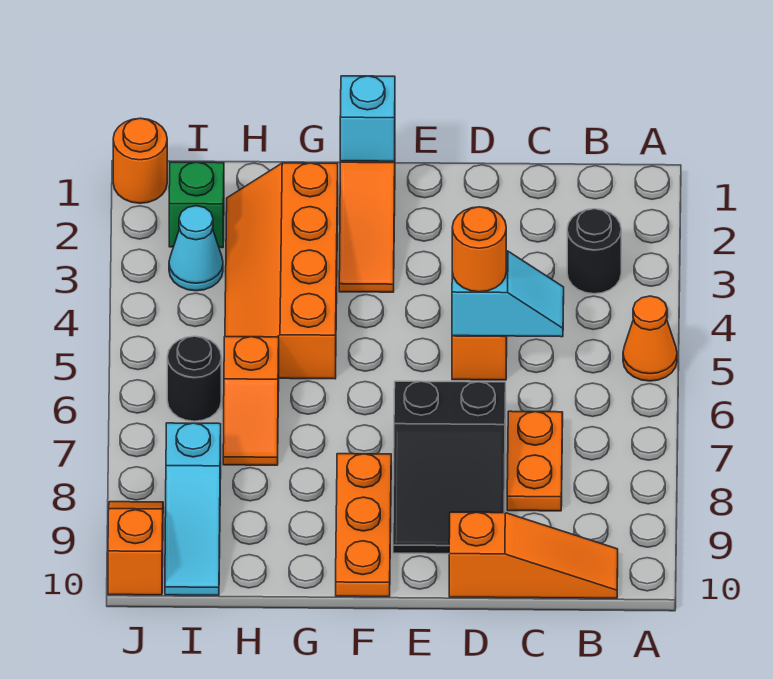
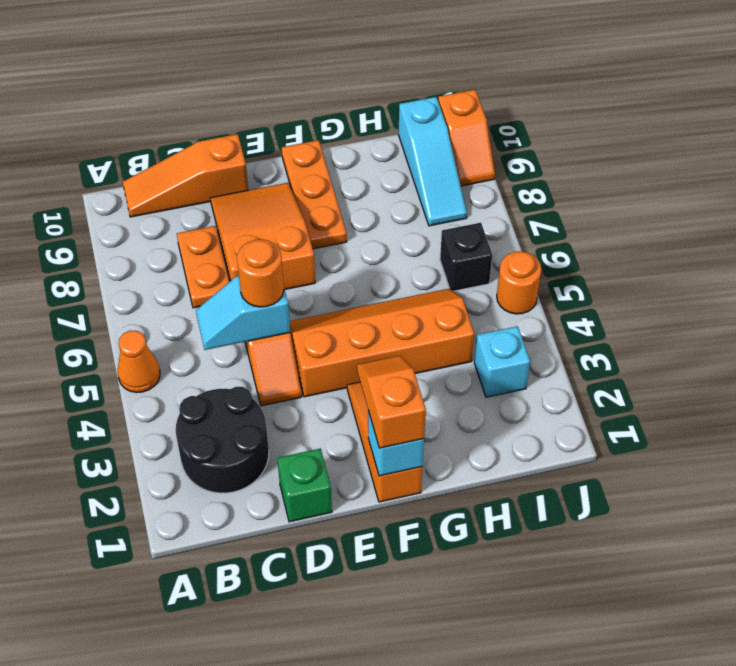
black 1x1 round brick [567,209,621,294] -> black 2x2 round brick [176,387,269,493]
black 2x3 slope [393,381,506,554] -> orange 2x3 slope [211,183,315,289]
orange 2x4 slope [225,163,338,379] -> orange 2x4 slope turned to [290,289,474,397]
orange 1x2 slope [223,337,279,465] -> orange 1x2 slope moved to [357,356,426,448]
green 1x1 brick [169,162,224,248] -> green 1x1 brick moved to [277,449,332,522]
cyan 1x1 cone [169,206,223,291] -> cyan 1x1 brick [474,326,530,397]
black 1x1 round brick [167,336,221,421] -> black 1x1 brick [440,223,492,291]
cyan 1x3 slope [165,423,221,595] -> cyan 1x3 slope turned to [398,97,467,226]
orange 1x1 round brick [113,118,167,203] -> orange 1x1 round brick moved to [497,251,541,314]

